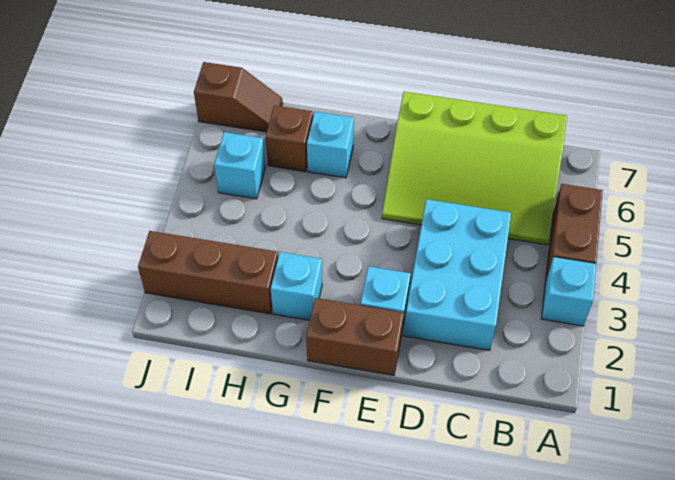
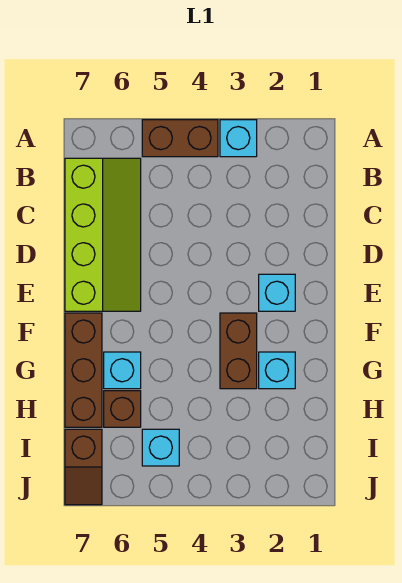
lime 3x4 slope [382,92,567,245] -> lime 2x4 slope [65,158,141,311]
cyan 2x3 brick [404,199,511,350] -> none
brown 1x2 brick [306,298,403,375] -> brown 1x2 brick moved to [220,313,257,389]
brown 1x3 brick [138,231,278,314] -> brown 1x3 brick moved to [65,313,102,427]
brown 1x2 slope [194,62,283,132] -> brown 1x2 slope turned to [65,429,102,505]

